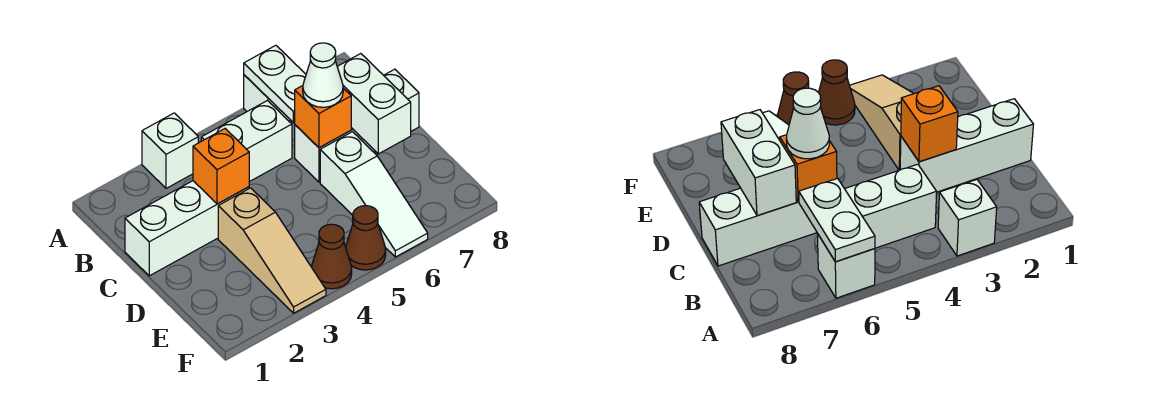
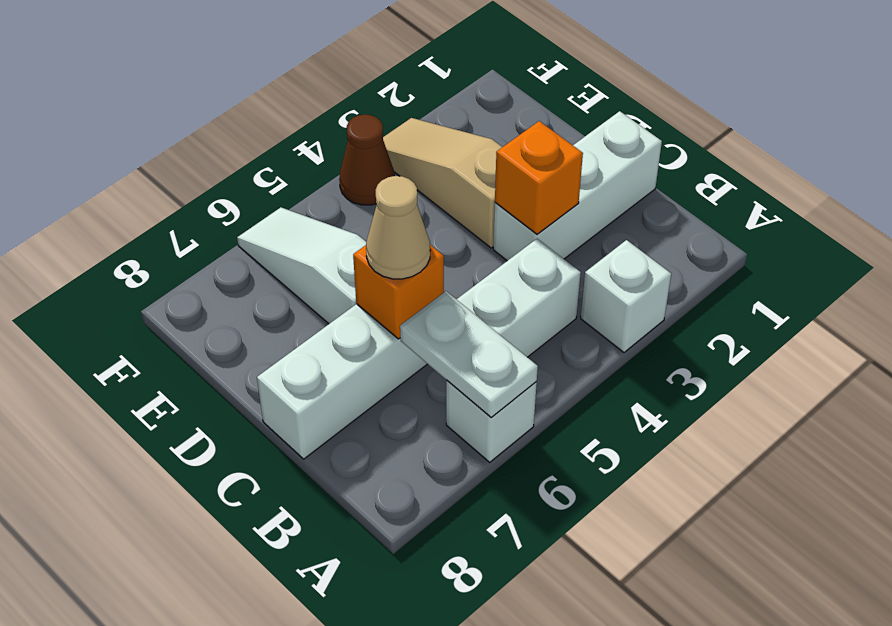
white 1x1 cone [303,43,343,107] -> tan 1x1 cone [366,176,430,279]
white 1x2 brick [337,54,411,154] -> none
brown 1x1 cone [346,206,386,270] -> none

